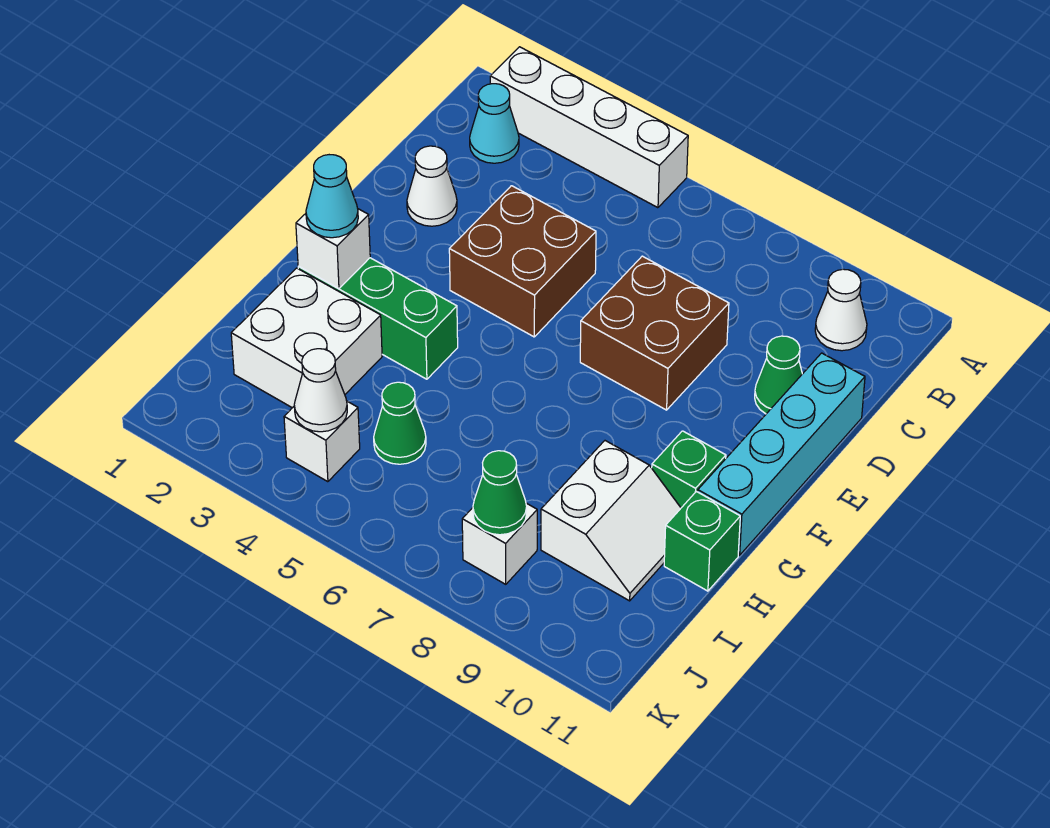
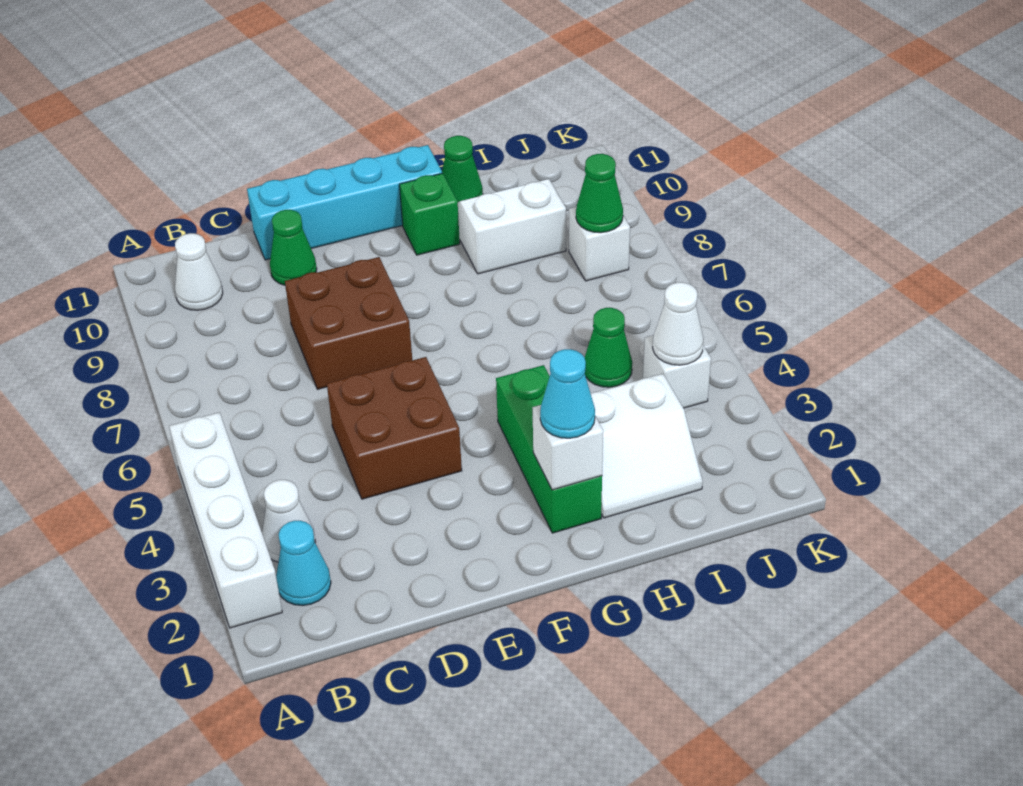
white 1x1 cone [407,146,457,226] -> white 1x1 cone moved to [262,480,316,562]
white 2x2 brick [231,268,382,408] -> white 2x2 slope [591,374,703,518]
green 1x1 brick [664,492,740,591] -> green 1x1 cone [442,136,483,202]

